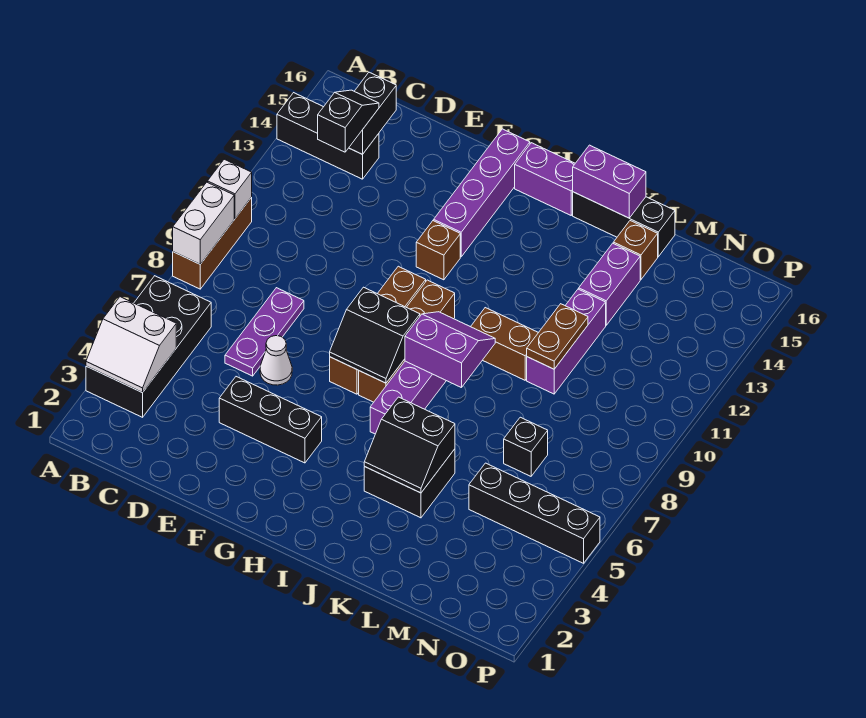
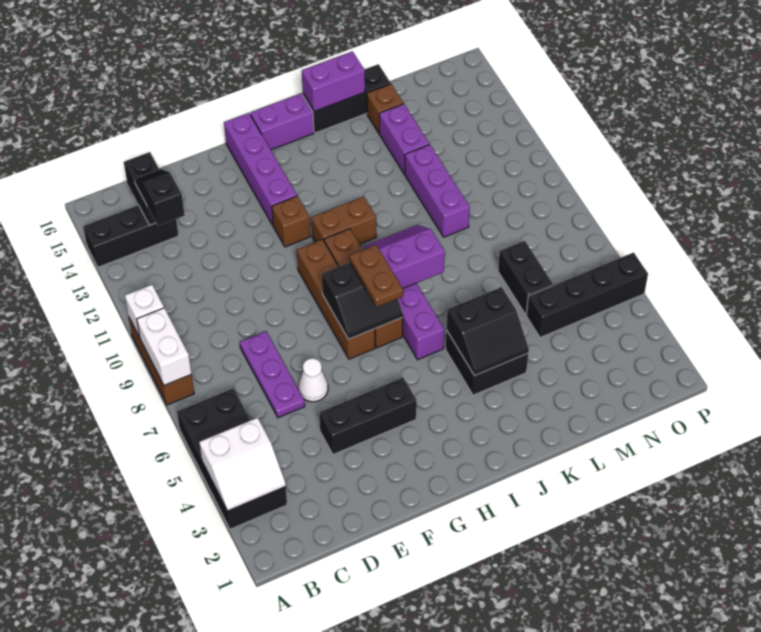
brown 1x2 brick [471,308,538,380] -> brown 1x2 brick moved to [311,196,376,244]
brown 1x2 plate [527,304,588,369] -> brown 1x2 plate moved to [350,245,403,307]
black 1x1 brick [504,417,548,476] -> black 1x2 brick [498,241,553,315]

